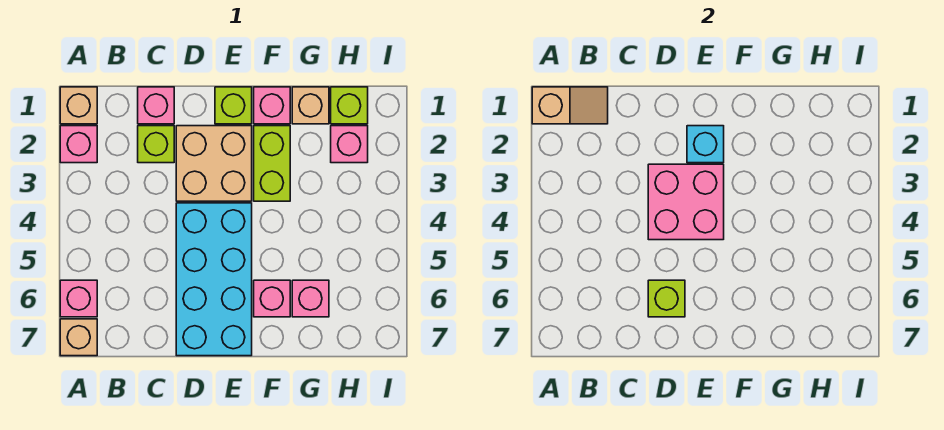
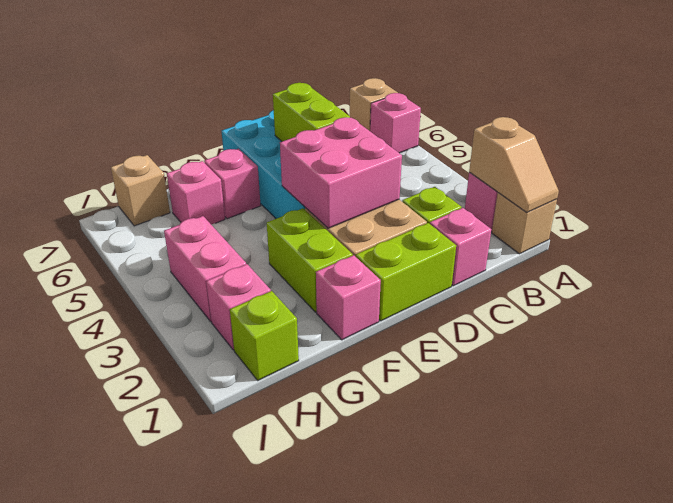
tan 1x2 slope [532,87,608,124] -> tan 1x2 slope turned to [469,117,559,213]
lime 1x1 brick [648,280,685,317] -> lime 1x2 brick [273,83,350,141]
lime 1x1 brick [215,87,252,124] -> lime 1x2 brick [356,223,456,321]
cyan 1x1 brick [687,126,724,163] -> none
tan 1x1 brick [292,87,329,124] -> tan 1x1 brick moved to [111,155,170,226]
none -> pink 1x2 brick [164,216,246,321]

